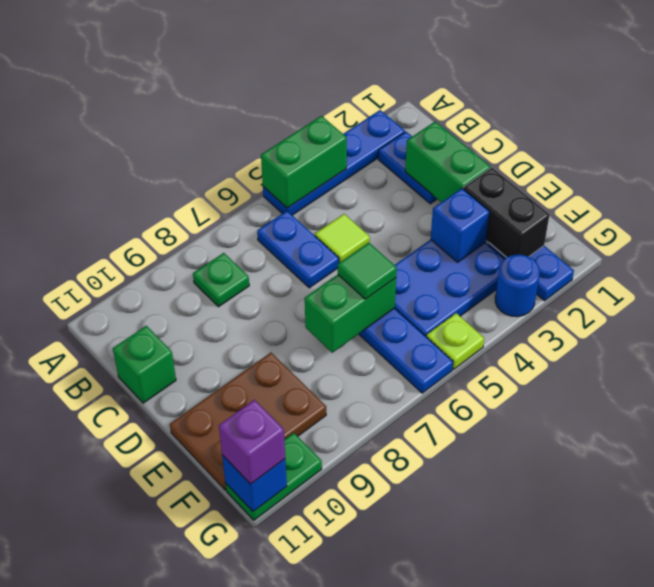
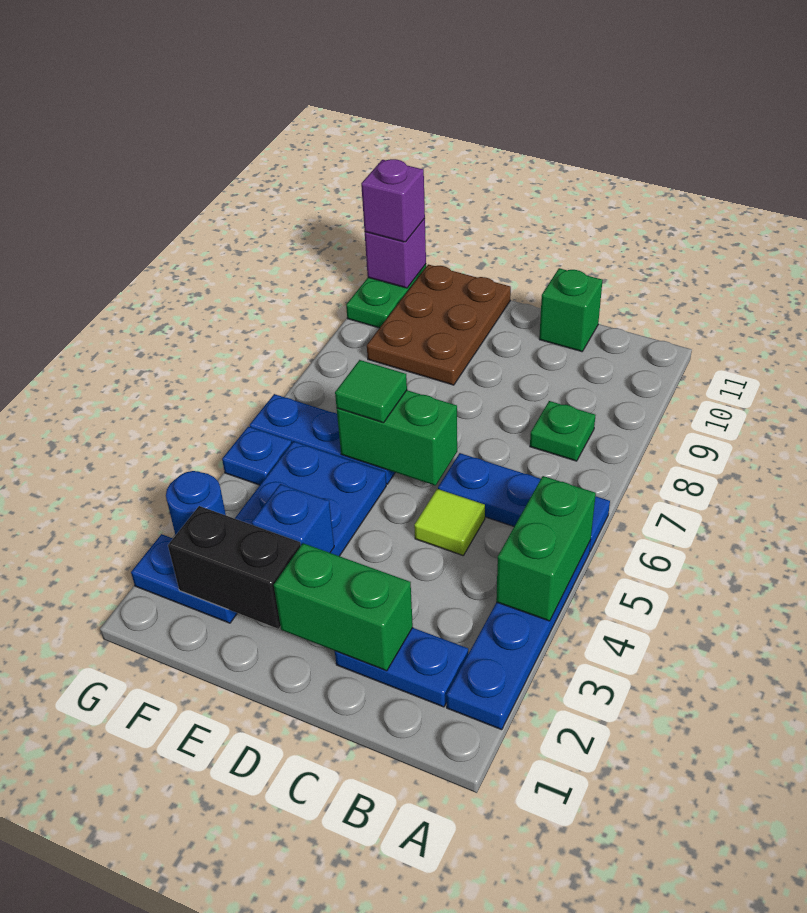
blue 1x2 plate [257,211,339,288] -> blue 1x3 plate [438,453,610,552]
green 1x2 brick [305,275,396,353] -> green 1x2 brick turned to [337,390,457,486]
lime 1x1 plate [426,313,484,369] -> blue 1x1 plate [222,427,292,485]
blue 1x1 brick [222,455,287,512] -> purple 1x1 brick [365,218,426,288]

